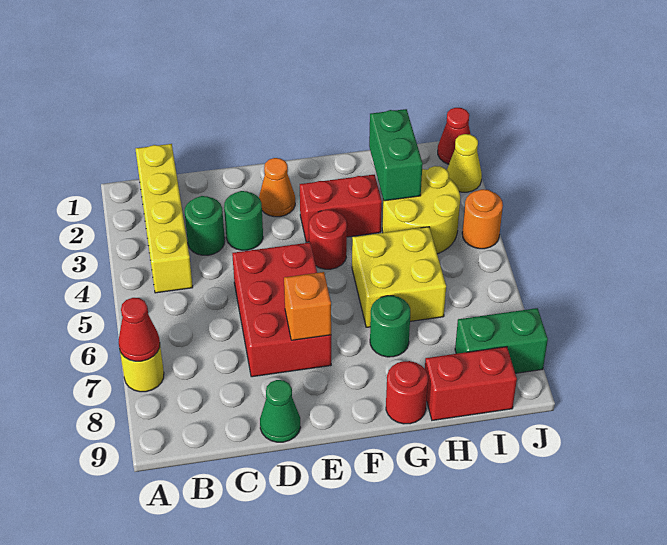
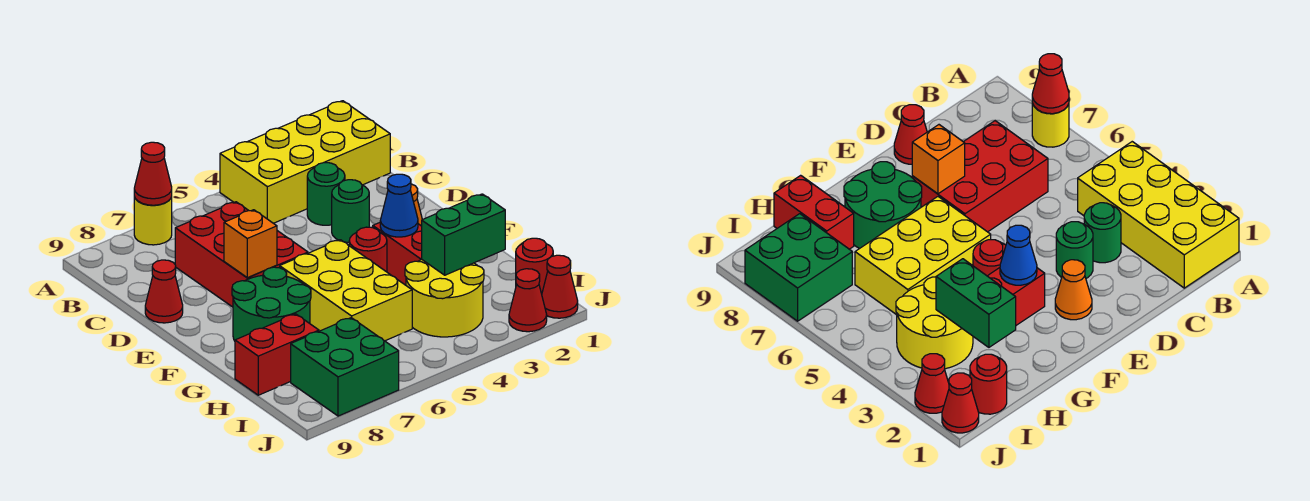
yellow 1x4 brick [136,144,193,293] -> yellow 2x4 brick [220,101,390,223]
red 2x3 brick [232,243,331,377] -> red 2x3 brick turned to [175,202,308,307]
green 1x1 cone [260,380,300,442] -> red 1x1 cone [145,260,183,323]
none -> blue 1x1 cone [380,174,418,237]
yellow 2x2 brick [352,227,446,327] -> yellow 2x3 brick [280,240,412,341]
green 1x1 round brick [370,296,410,357] -> green 2x2 round brick [232,267,311,341]
red 1x1 round brick [386,361,428,424] -> red 1x1 round brick moved to [516,238,553,294]
red 1x2 brick [425,347,517,420] -> red 1x2 brick turned to [235,314,319,395]
green 1x2 brick [455,308,548,373] -> green 2x2 brick [291,318,399,416]
yellow 1x1 cone [447,134,482,192] -> red 1x1 cone [509,269,547,332]
orange 1x1 round brick [462,189,503,249] -> none

